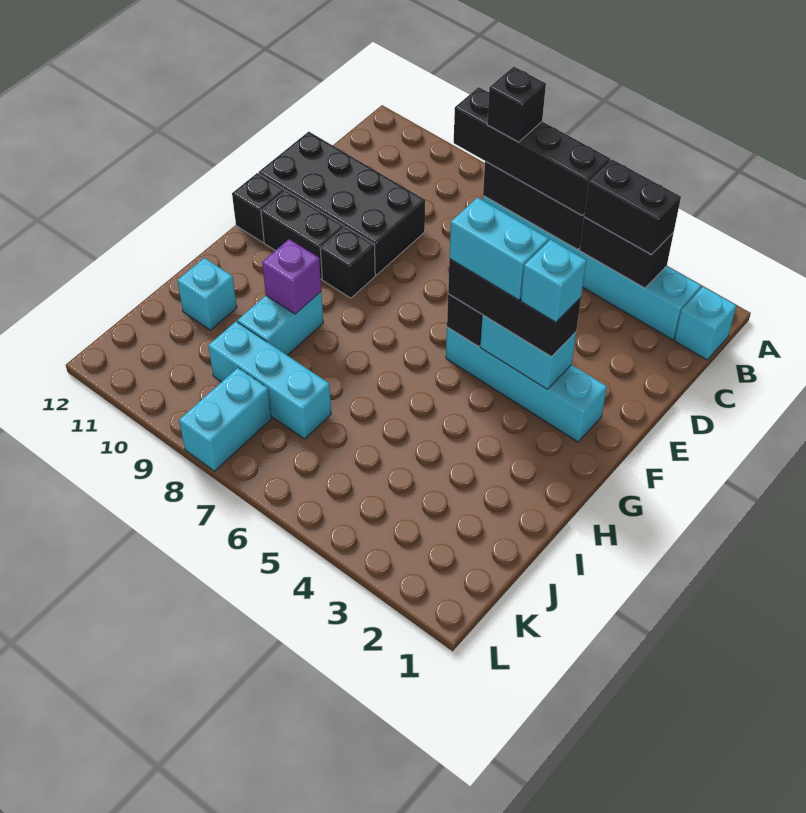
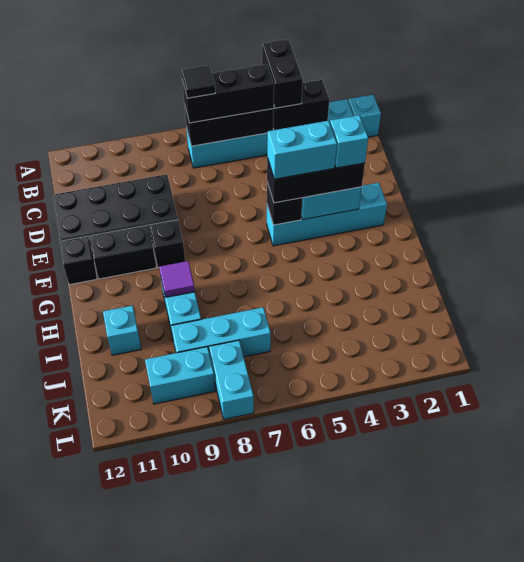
black 1x2 brick [584,159,681,254] -> black 1x2 brick turned to [262,39,303,108]
black 1x4 brick [454,87,610,215] -> black 1x3 brick [182,64,274,123]
black 1x1 brick [487,67,546,142] -> black 1x1 tile [181,65,215,98]
purple 1x1 brick [262,239,321,314] -> purple 1x1 tile [159,261,195,298]
none -> cyan 1x2 brick [145,347,215,404]

